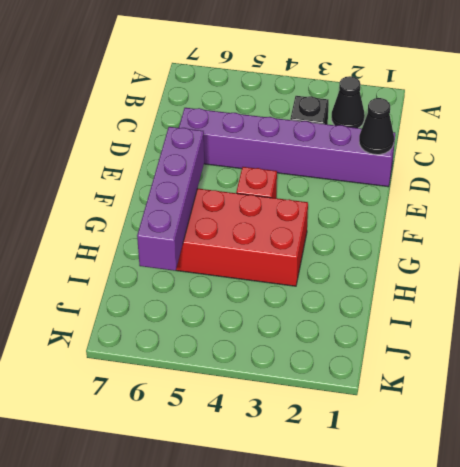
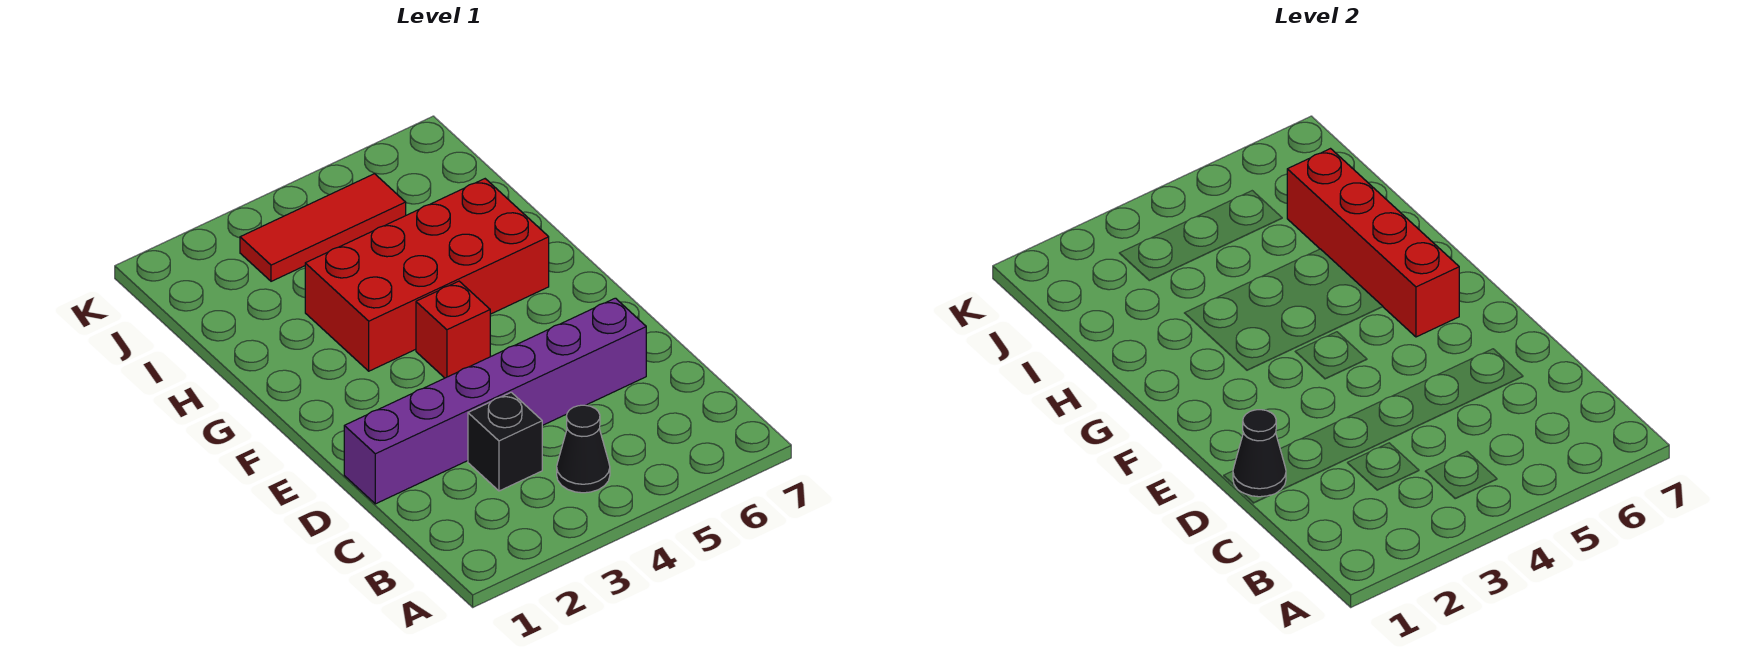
black 1x1 cone [332,76,365,128] -> black 1x1 cone moved to [557,405,610,493]
purple 1x4 brick [137,127,204,271] -> red 1x4 brick [1287,149,1459,337]
none -> red 1x3 tile [240,174,406,281]

